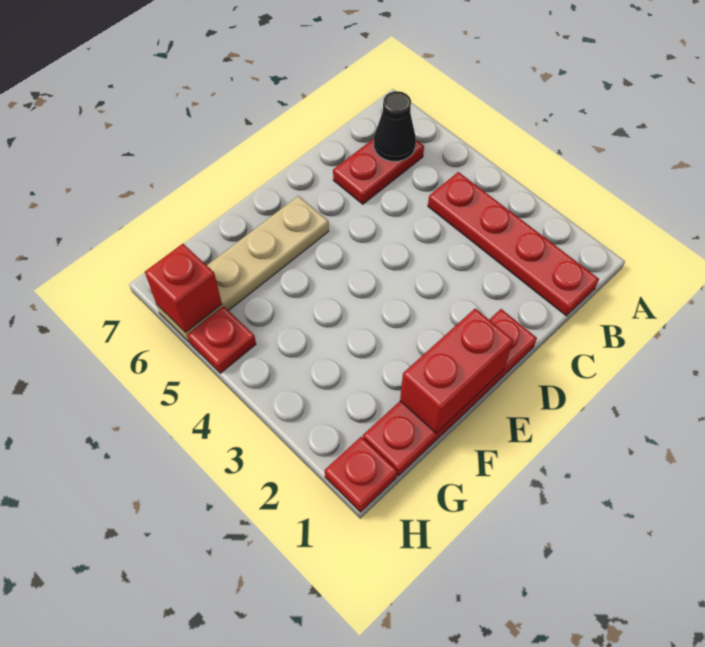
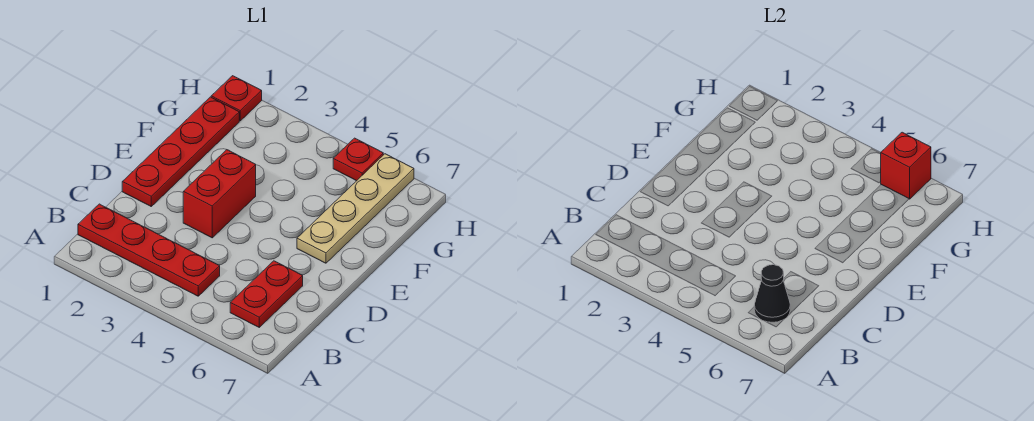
red 1x2 brick [400,309,513,433] -> red 1x2 brick moved to [183,150,256,238]

